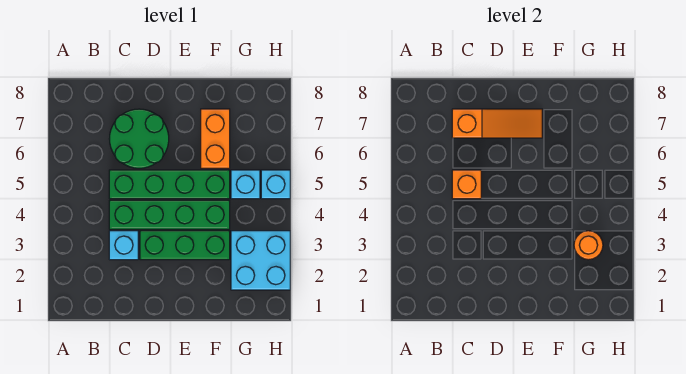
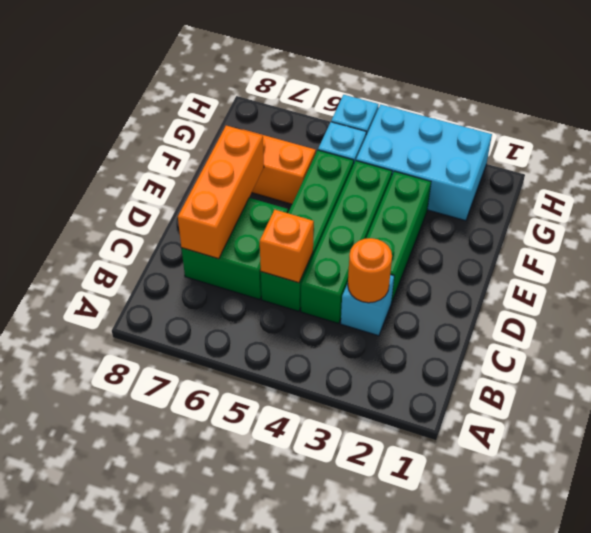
green 2x2 round brick [109,109,169,168] -> green 2x2 brick [182,198,288,299]
orange 1x3 slope [452,109,542,138] -> orange 1x3 brick [178,126,264,259]
cyan 2x2 brick [231,231,290,290] -> cyan 2x3 brick [356,104,492,221]
orange 1x1 round brick [574,231,603,260] -> orange 1x1 round brick moved to [348,238,392,303]

